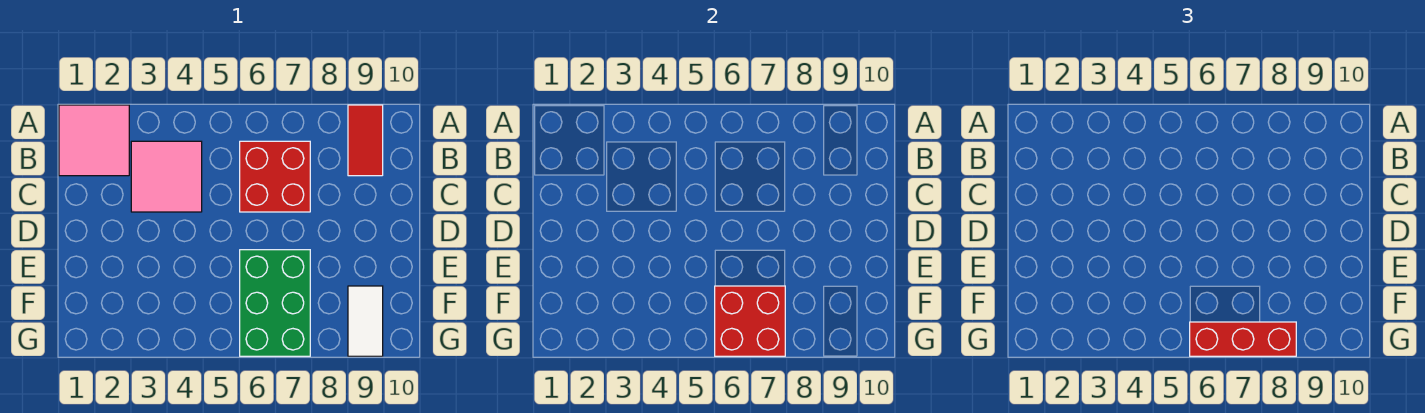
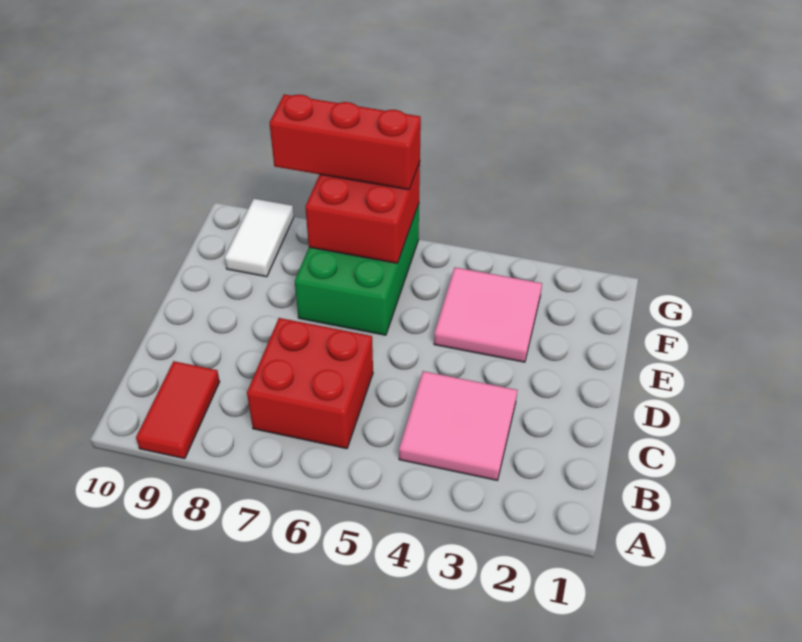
pink 2x2 tile [59,105,129,176] -> pink 2x2 tile moved to [434,267,542,362]

